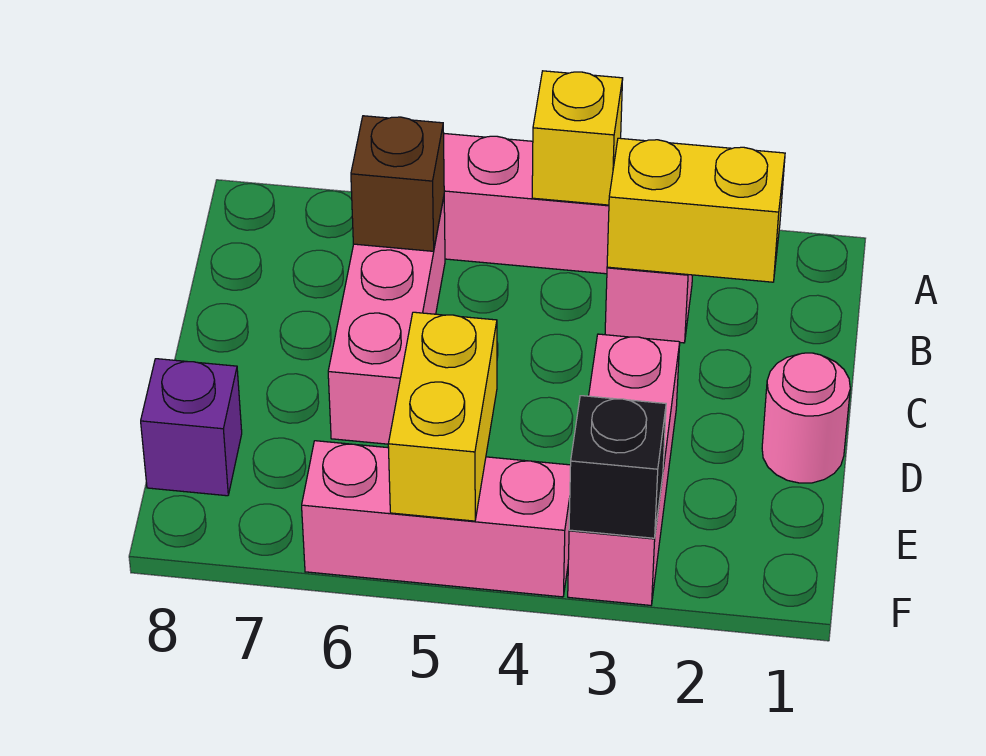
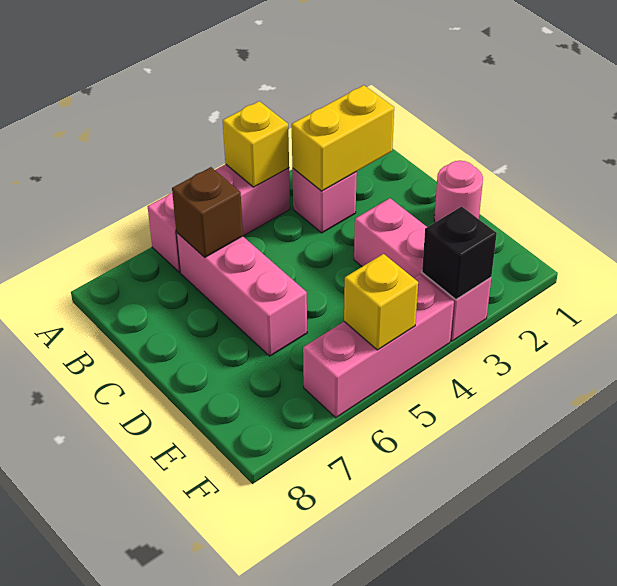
yellow 1x2 brick [388,312,497,521] -> yellow 1x1 brick [344,254,418,350]
purple 1x1 brick [141,359,242,496] -> none

